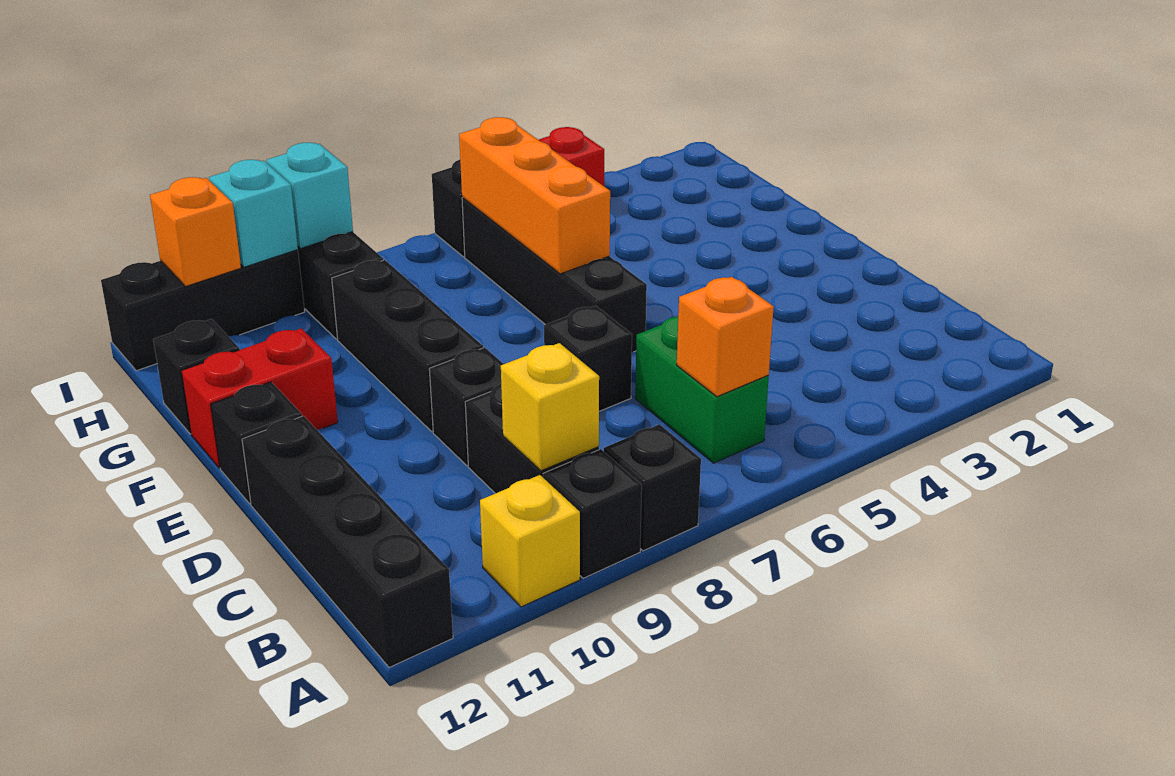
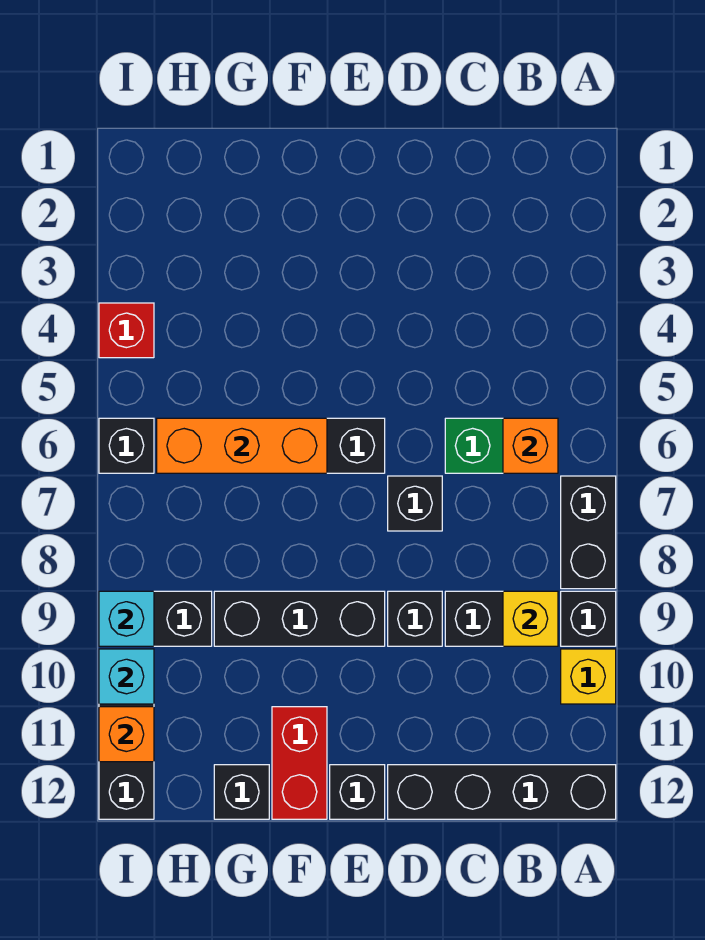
black 1x1 brick [604,424,701,551] -> black 1x2 brick [561,476,616,589]

